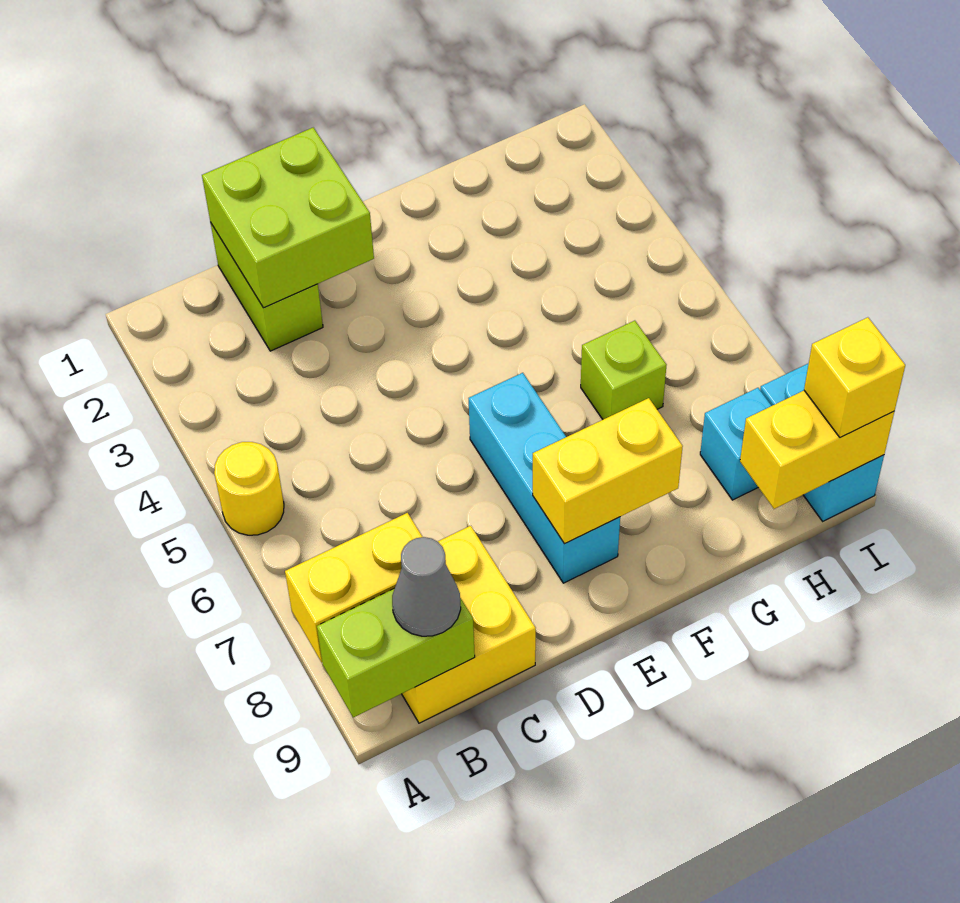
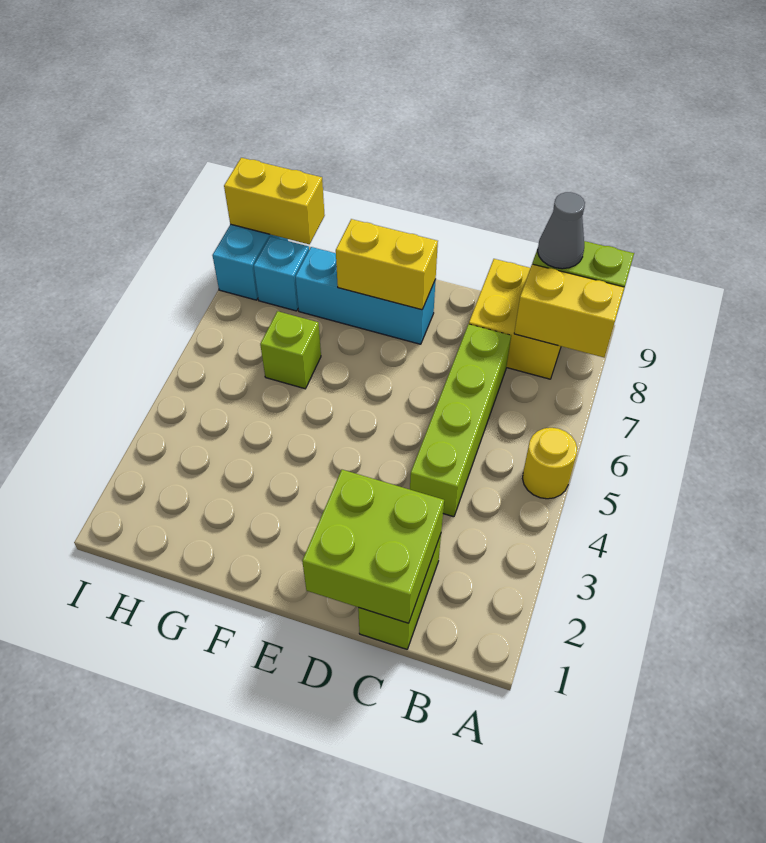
none -> lime 1x4 brick [410,324,511,517]
cyan 1x3 brick [469,373,620,583] -> cyan 1x3 brick turned to [295,247,436,344]
yellow 1x1 brick [804,317,905,438] -> none

